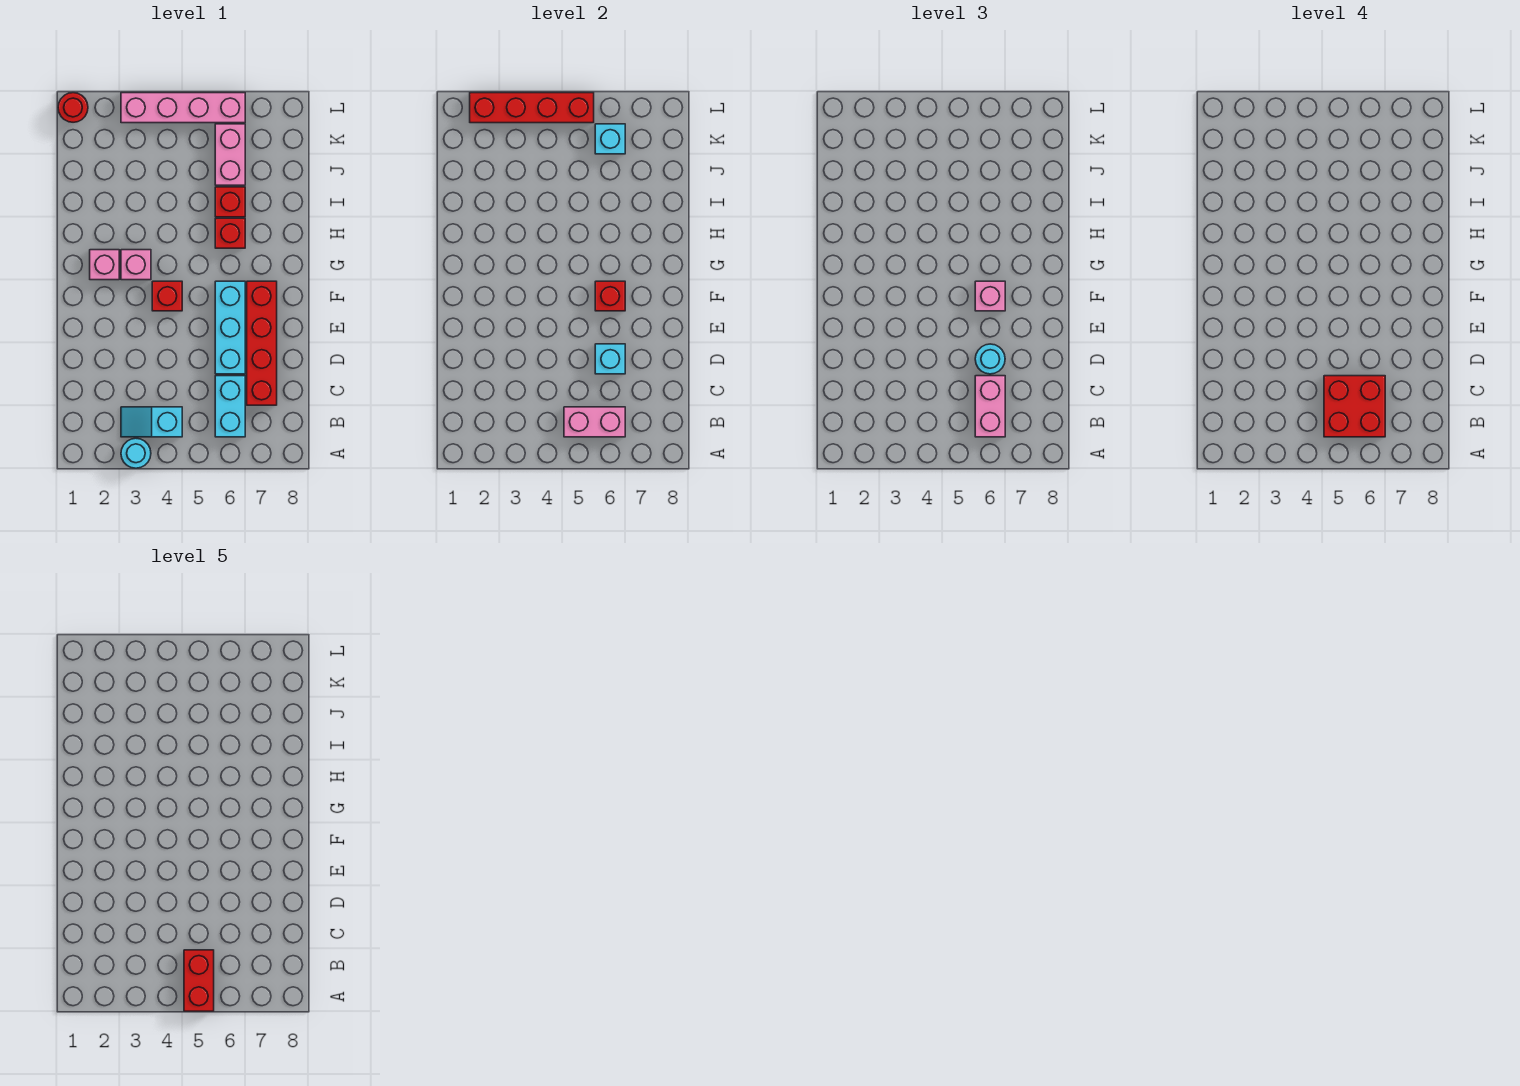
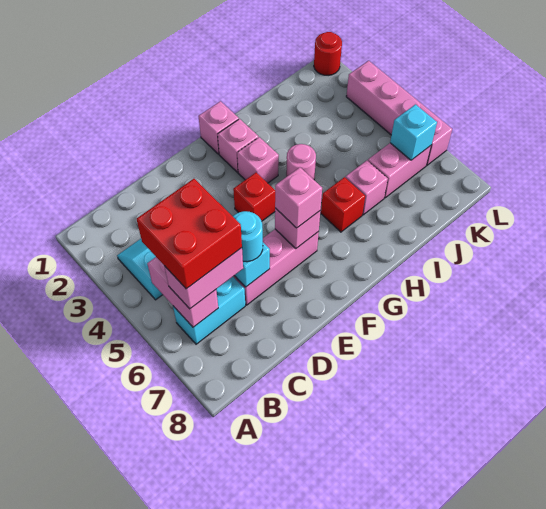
cyan 1x1 round brick [121,438,151,468] -> none
red 1x2 brick [184,950,214,1011] -> none
red 1x4 brick [247,281,277,405] -> none
cyan 1x3 brick [215,281,245,374] -> pink 1x3 brick [233,229,319,305]
red 1x1 brick [595,281,625,311] -> pink 1x1 brick [275,208,320,248]
none -> pink 1x1 brick [198,101,239,154]
none -> pink 1x1 round brick [286,144,316,179]
red 1x1 brick [215,187,245,217] -> pink 1x1 brick [345,161,388,215]
red 1x4 brick [470,93,594,123] -> none

